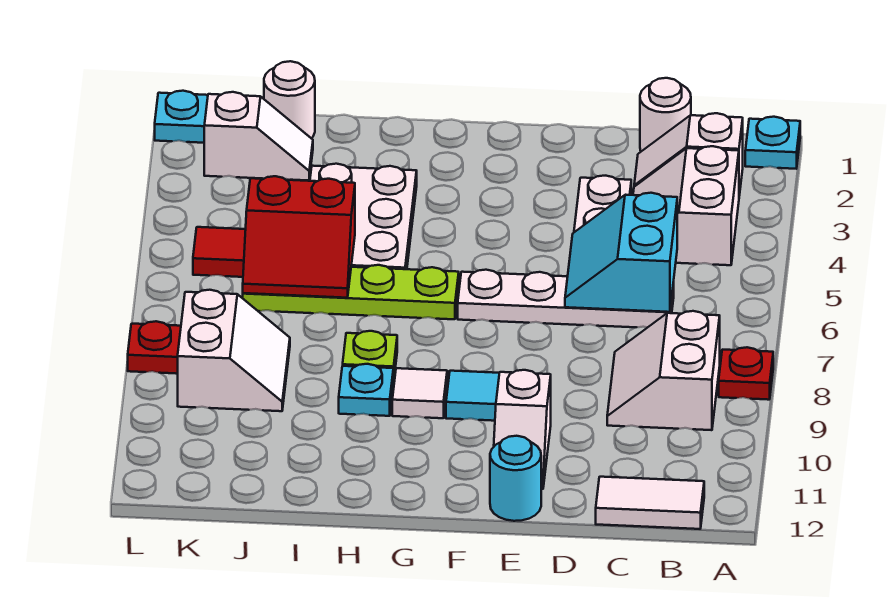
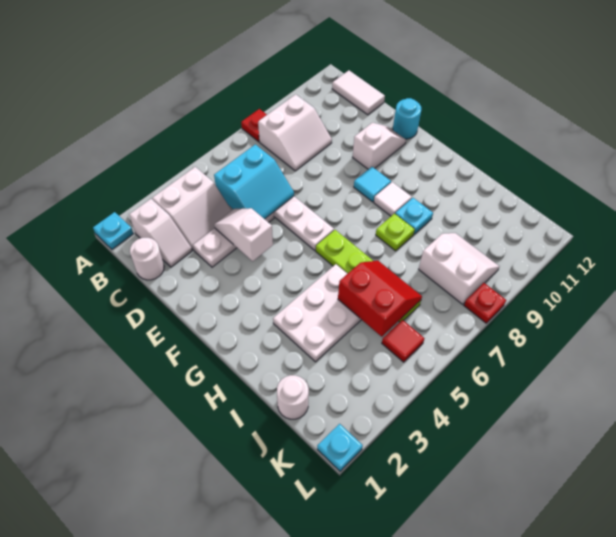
white 1x2 slope [204,92,313,181] -> white 1x2 slope moved to [214,208,273,261]
white 2x2 slope [178,290,290,411] -> white 2x2 slope turned to [419,233,499,305]

